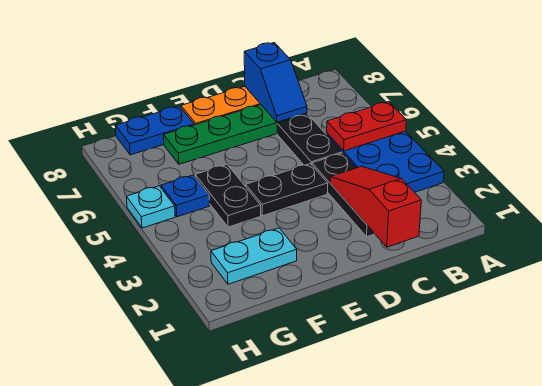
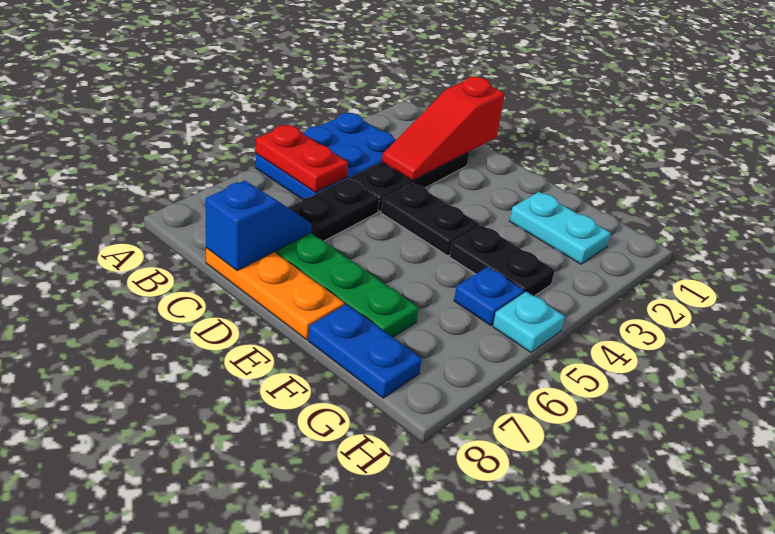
black 1x2 plate [195,164,261,227] -> black 1x2 plate turned to [450,225,555,296]

